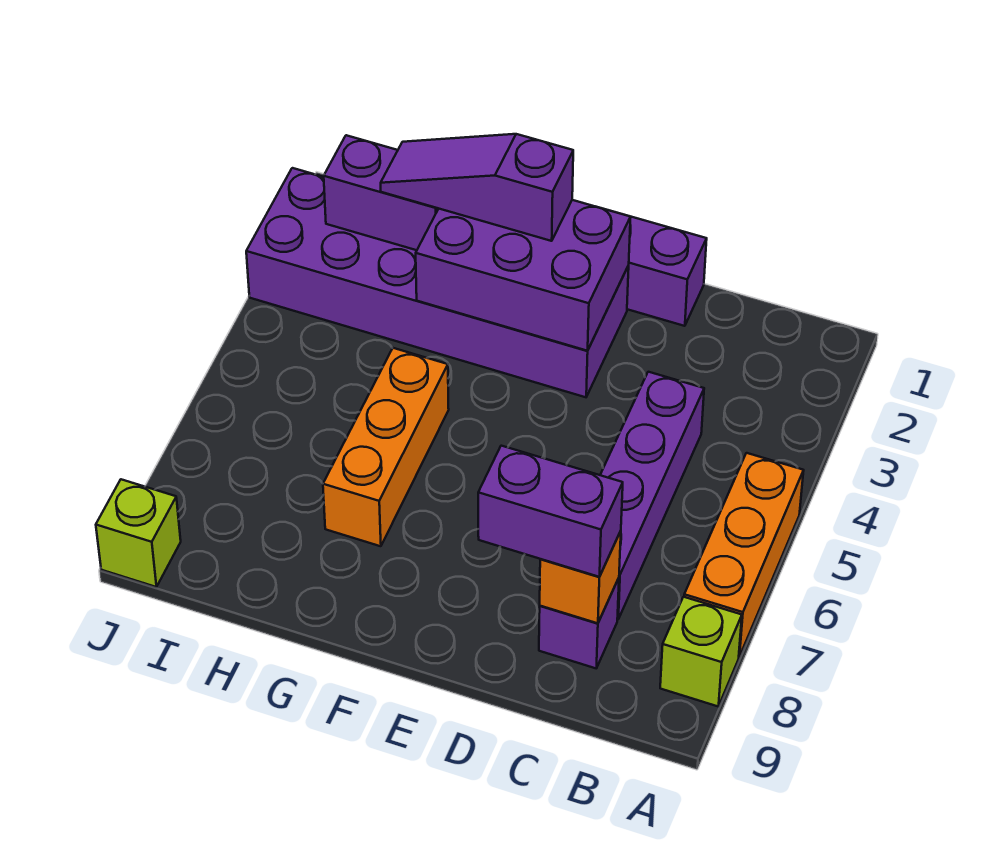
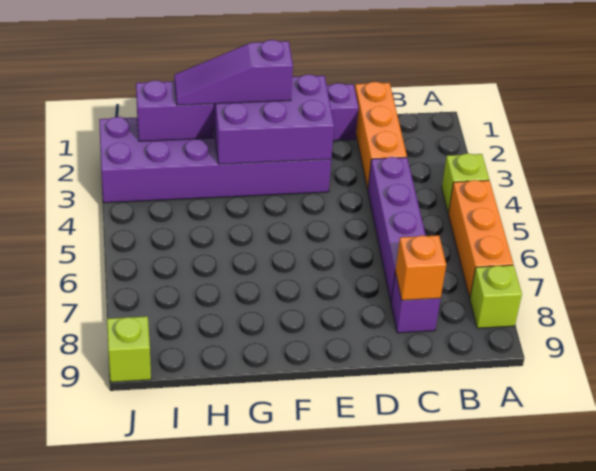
none -> lime 1x1 brick [442,153,489,213]
purple 1x2 brick [478,446,623,577] -> none
orange 1x3 brick [323,348,449,546] -> orange 1x3 brick moved to [355,82,407,189]

